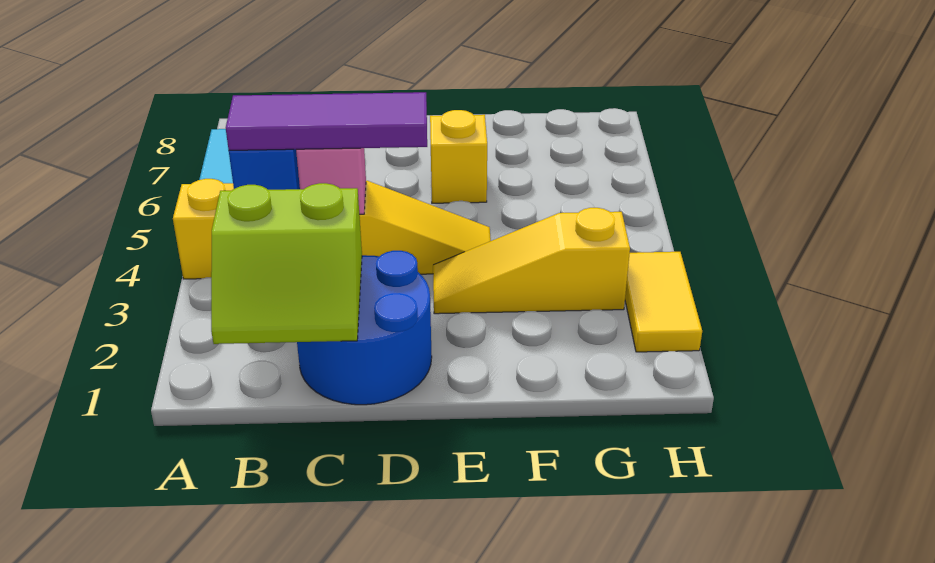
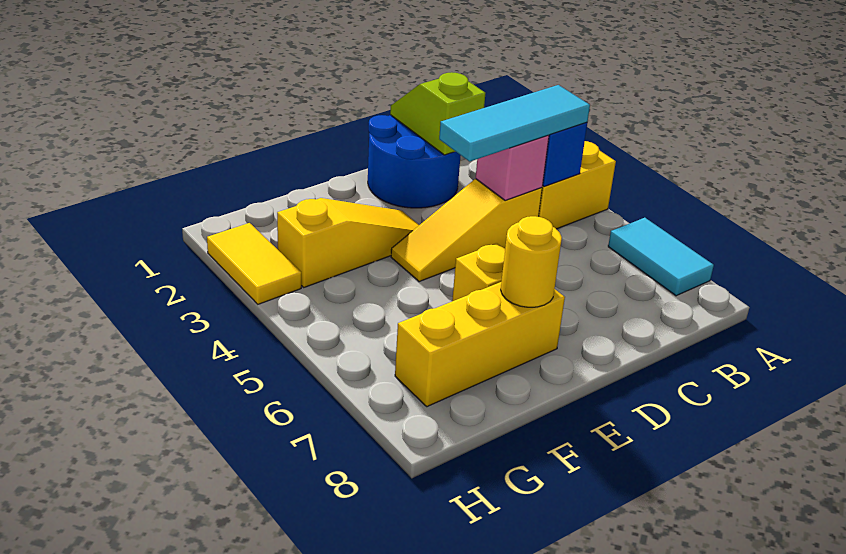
lime 2x2 slope [211,183,362,344] -> lime 1x2 slope [390,72,485,155]
purple 1x3 tile [226,92,427,150] -> cyan 1x3 tile [439,85,590,161]
none -> yellow 1x3 brick [395,282,565,407]
none -> yellow 1x1 round brick [501,216,562,307]

